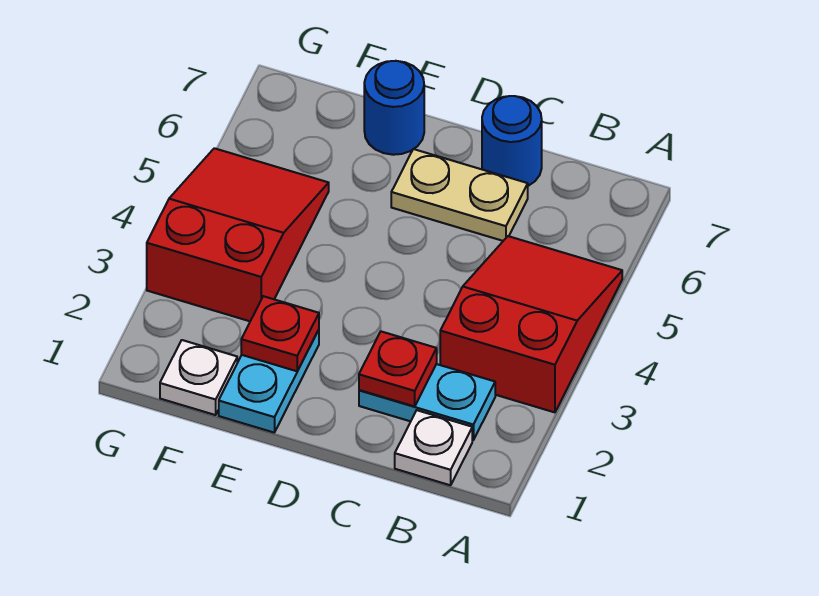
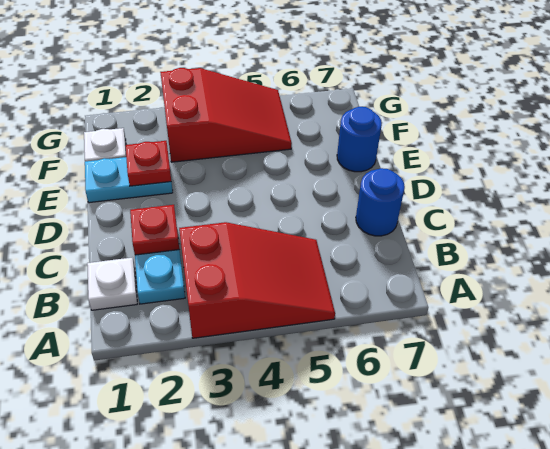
tan 1x2 plate [391,149,528,241] -> none

